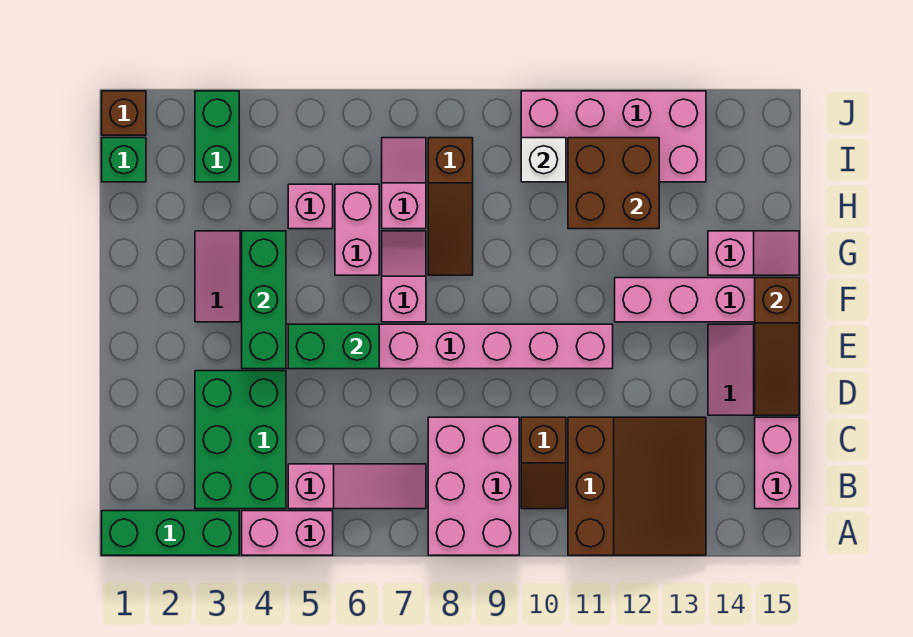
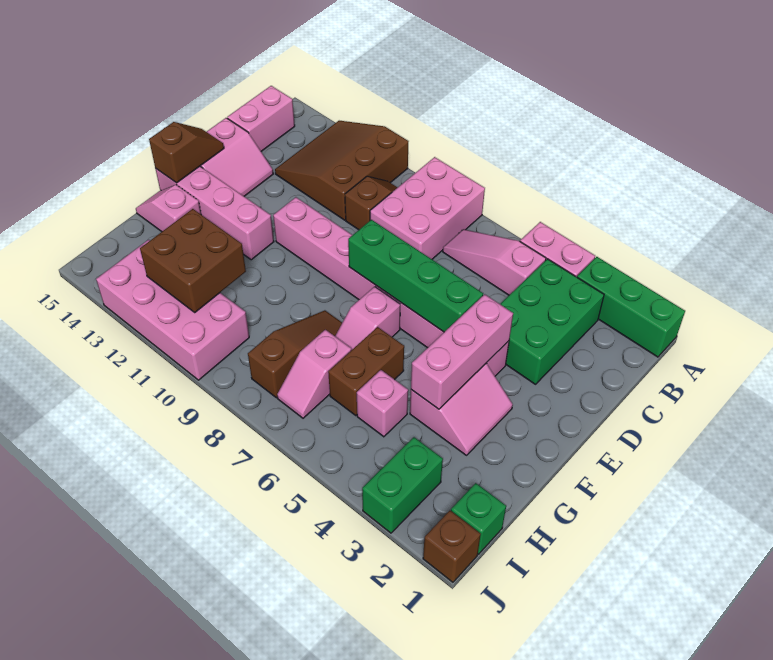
brown 1x3 slope [755,278,799,415] -> brown 1x2 slope [149,122,224,183]
green 1x3 brick [242,231,286,369] -> pink 1x3 brick [411,294,513,409]
green 1x2 brick [288,324,379,369] -> green 1x4 brick [348,220,483,332]
pink 1x2 brick [335,184,379,275] -> brown 1x2 brick [328,327,404,416]
white 1x1 brick [521,138,566,182] -> none

